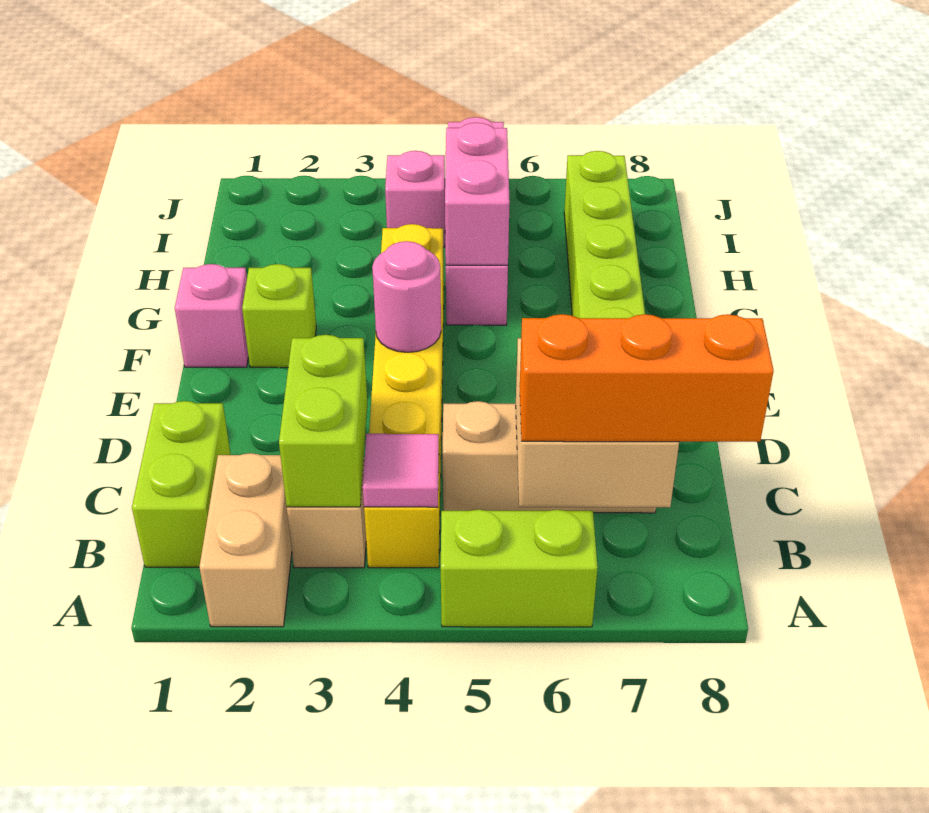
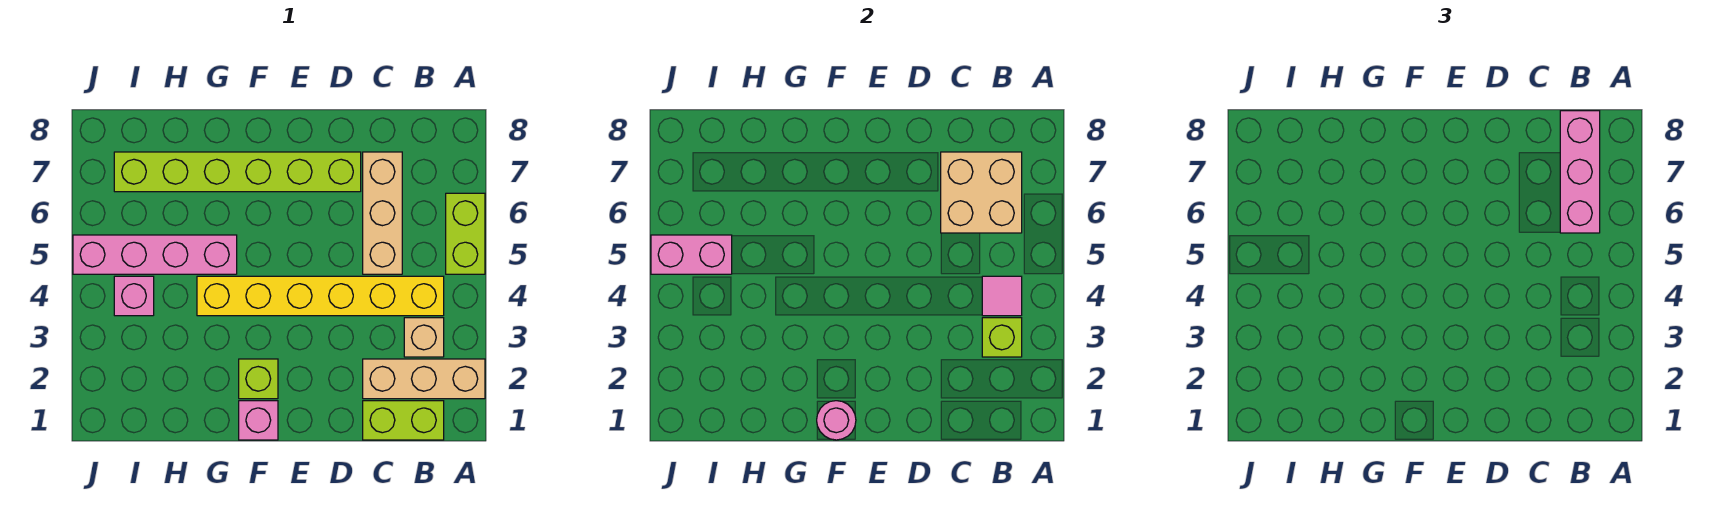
tan 1x2 brick [199,453,292,627] -> tan 1x3 brick [363,359,485,399]
lime 1x2 brick [279,335,367,507] -> lime 1x1 brick [982,318,1022,357]
orange 1x3 brick [520,314,774,442] -> pink 1x3 brick [1560,111,1600,233]
pink 1x1 round brick [372,241,441,352] -> pink 1x1 round brick moved to [817,401,856,440]
pink 1x2 brick [445,123,510,265] -> pink 1x2 brick moved to [651,235,732,274]

